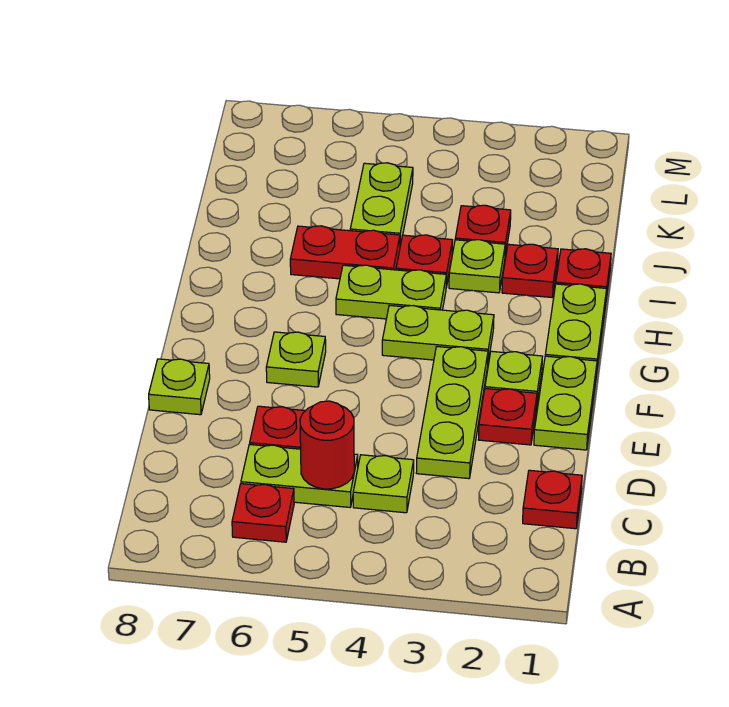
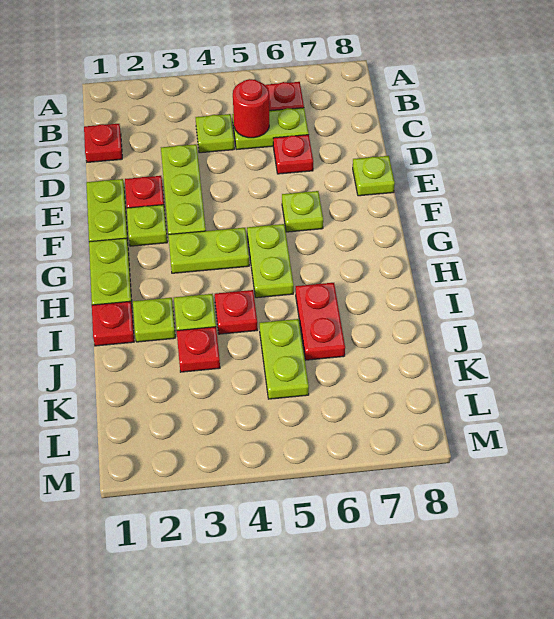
lime 1x2 plate [336,265,446,319] -> lime 1x2 plate turned to [247,224,294,298]
red 1x1 plate [502,244,558,297] -> lime 1x1 plate [133,298,175,342]
red 1x2 plate [290,226,400,279] -> red 1x2 plate turned to [296,283,345,360]

